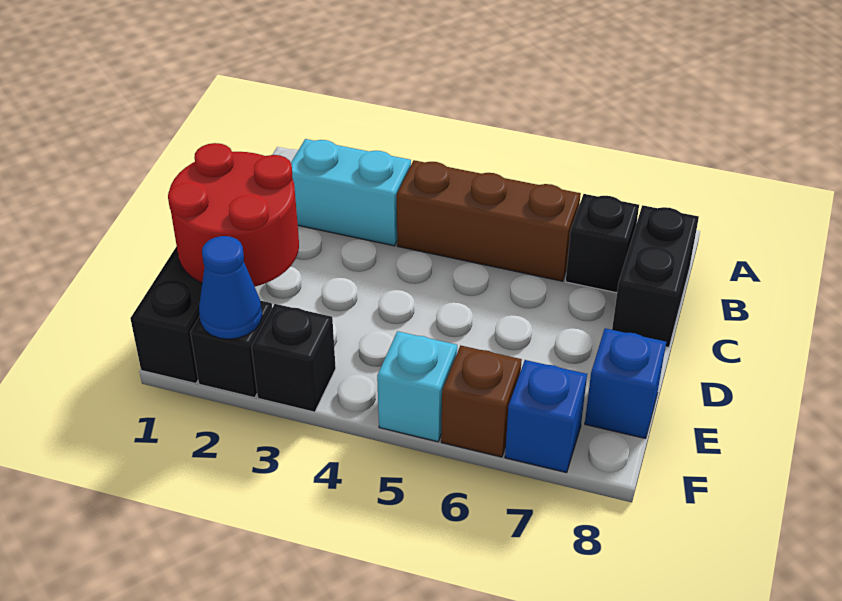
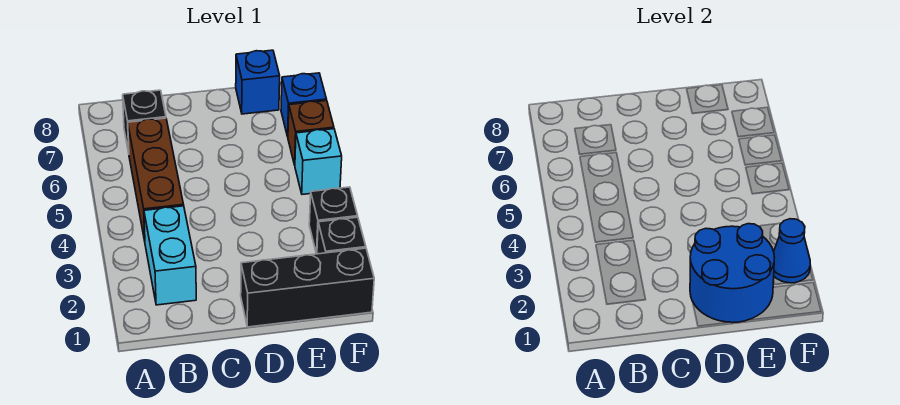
black 1x2 brick [612,205,699,347] -> none
red 2x2 round brick [168,143,299,287] -> blue 2x2 round brick [690,224,775,323]

